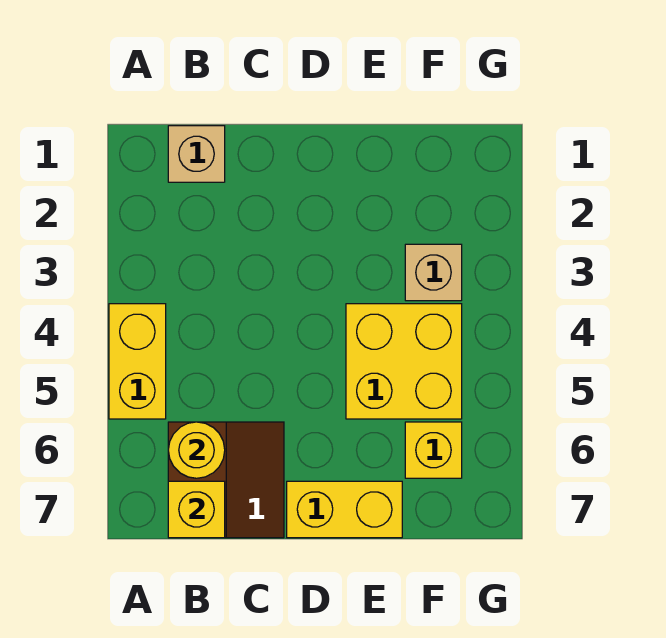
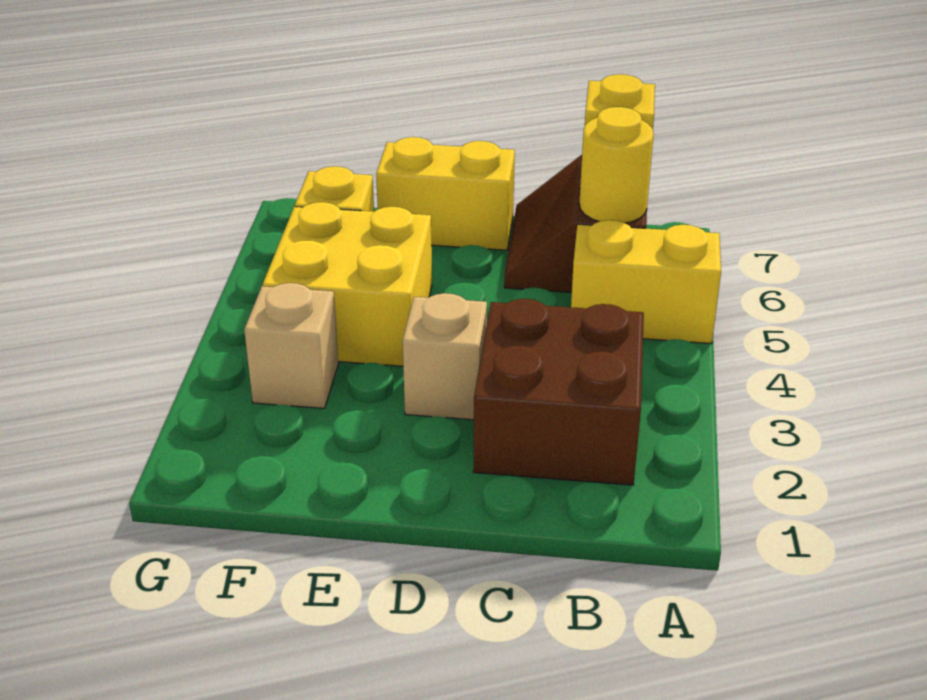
yellow 1x2 brick [109,304,166,419] -> yellow 1x2 brick turned to [571,220,721,344]
tan 1x1 brick [168,126,225,182] -> tan 1x1 brick moved to [403,293,487,420]
none -> brown 2x2 brick [474,299,644,485]

